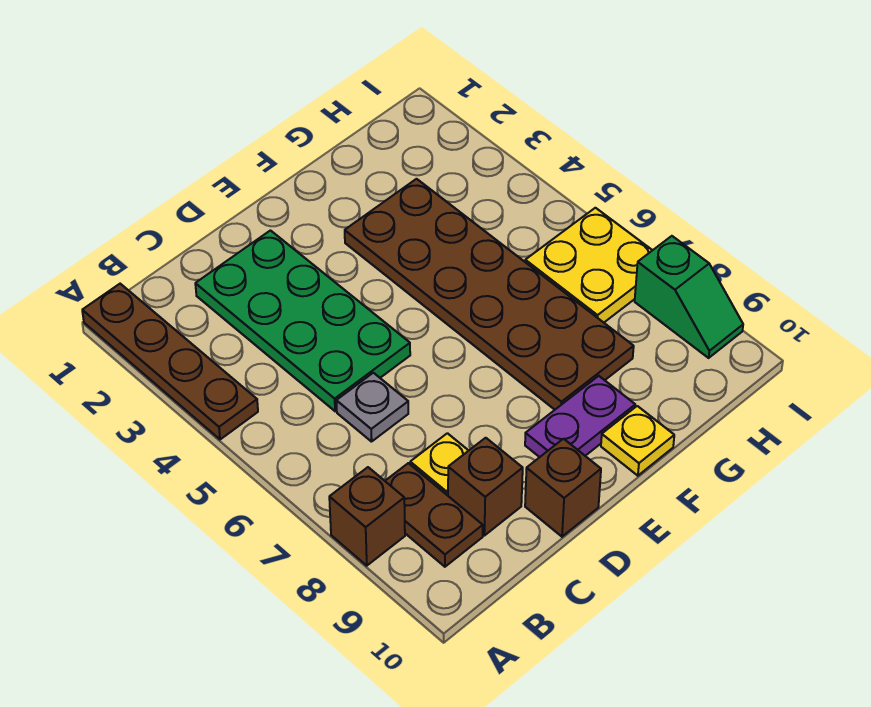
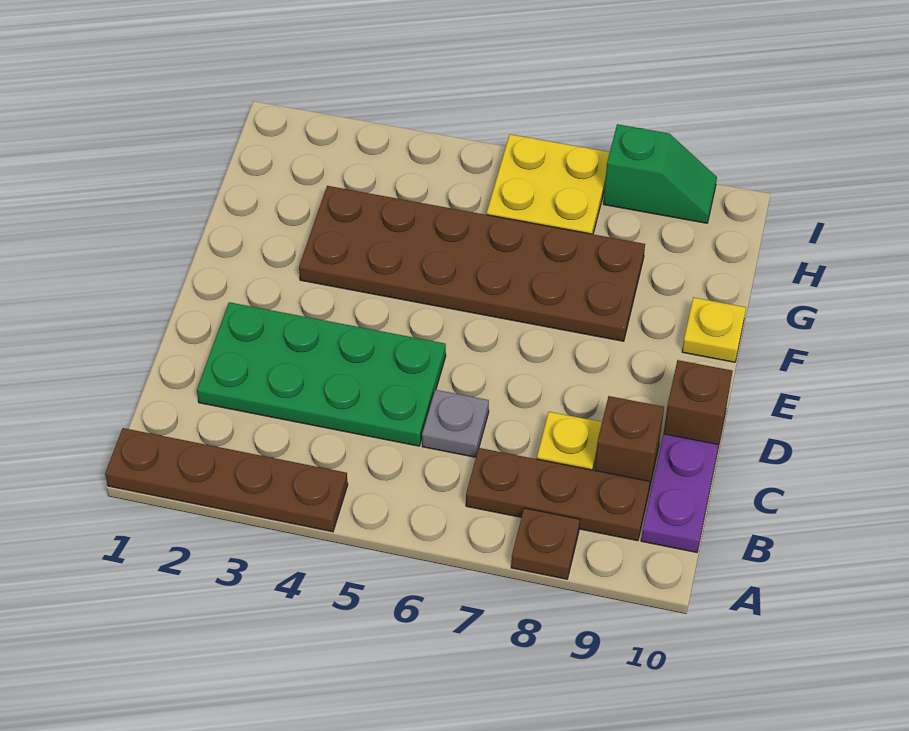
brown 1x1 brick [329,467,405,566] -> brown 1x1 plate [511,508,580,579]
brown 1x2 plate [385,463,483,567] -> brown 1x3 plate [466,448,650,541]
purple 1x2 plate [525,376,635,457] -> purple 1x2 plate moved to [641,434,719,552]

